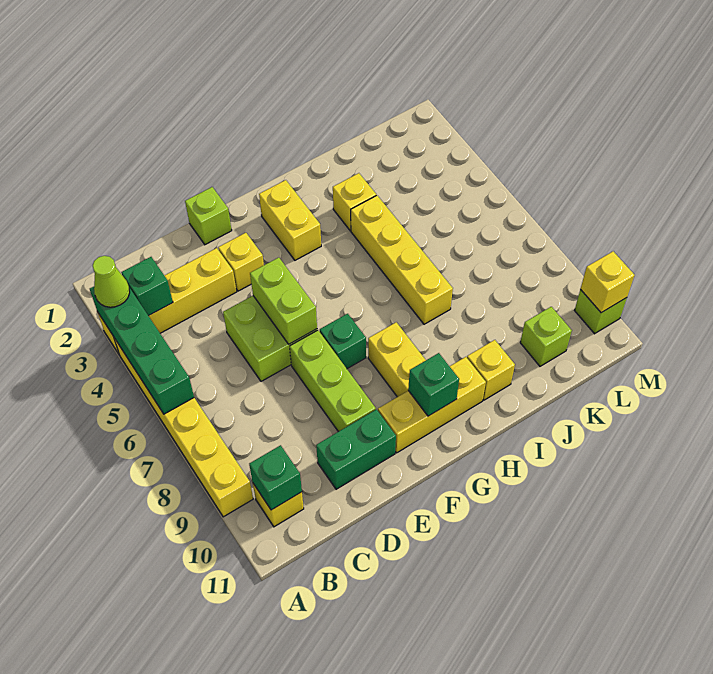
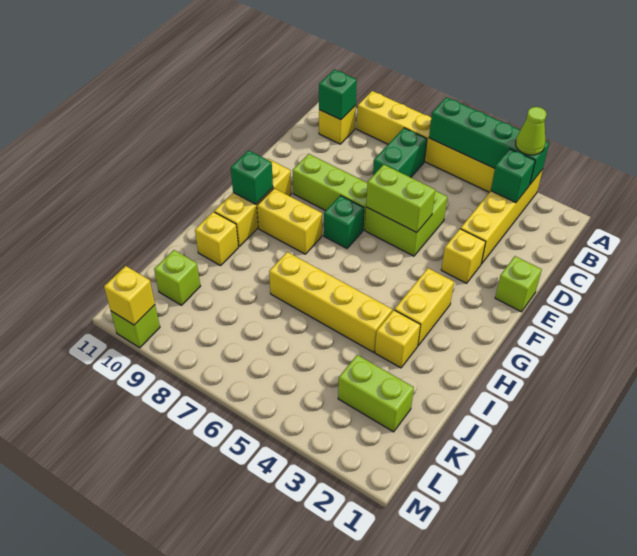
green 1x2 brick [316,410,396,489] -> green 1x2 brick moved to [373,128,427,177]
yellow 1x2 brick [259,180,321,260] -> yellow 1x2 brick turned to [394,268,454,346]
none -> lime 1x2 brick [338,355,414,432]

